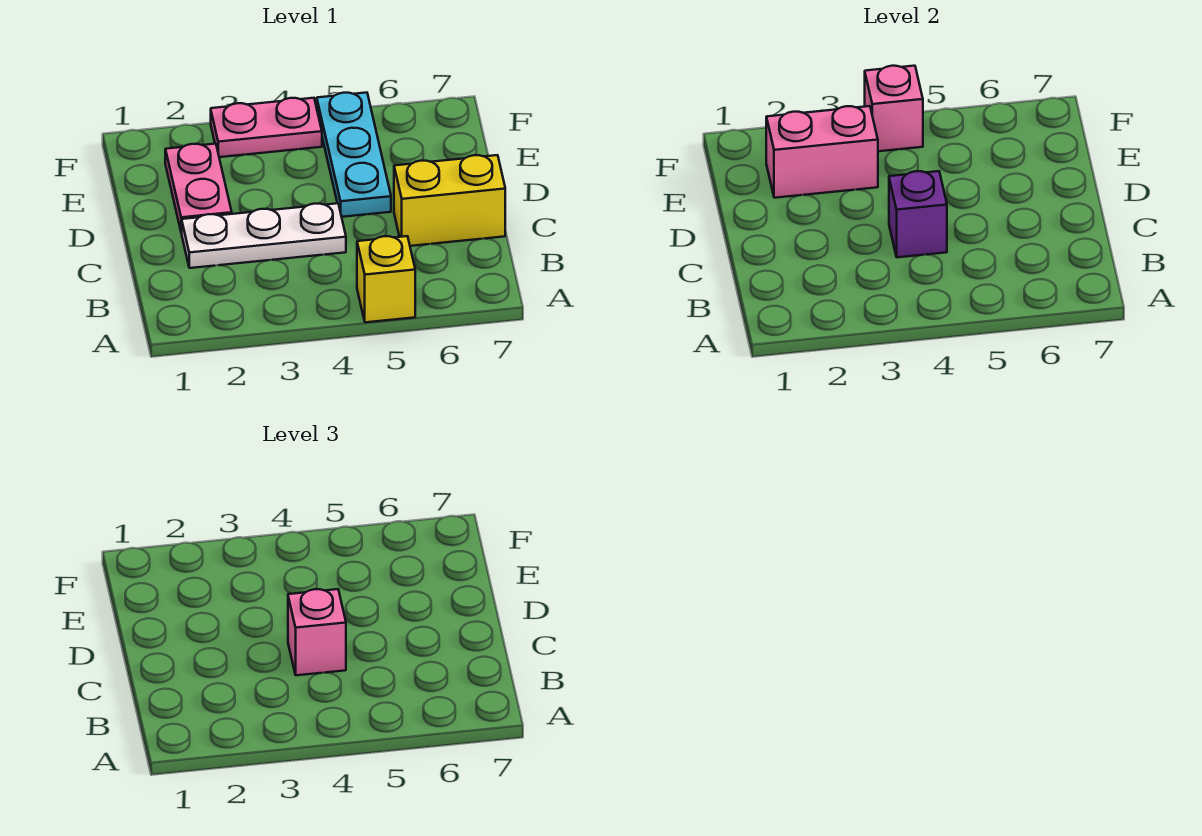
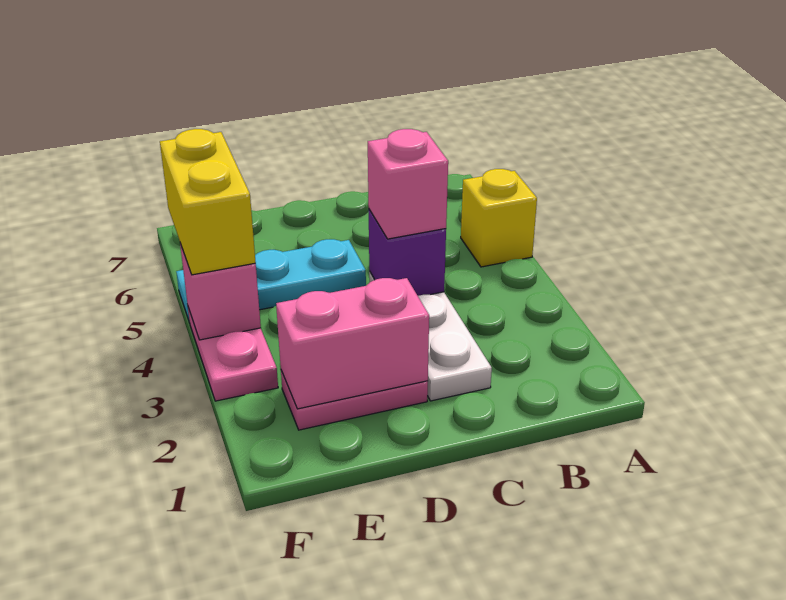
yellow 1x2 brick [394,155,505,246] -> yellow 1x2 brick moved to [160,129,256,275]
pink 1x2 brick [766,106,878,198] -> pink 1x2 brick turned to [276,278,429,409]

